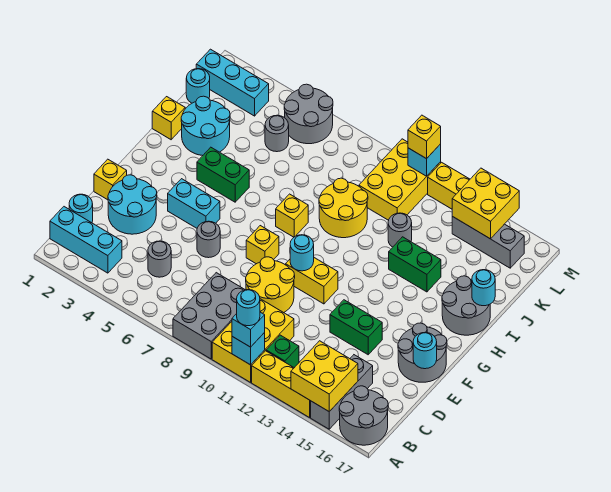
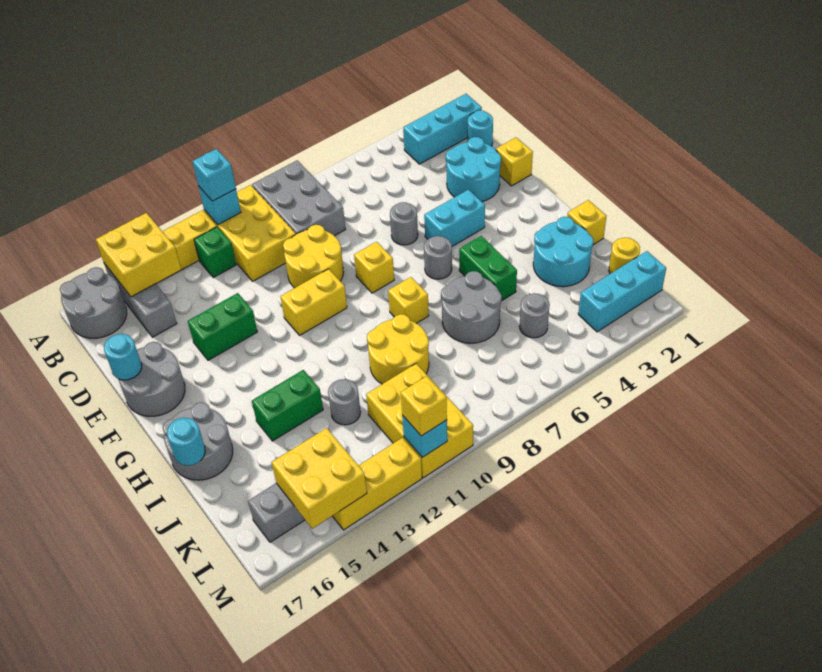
cyan 1x1 round brick [237,290,260,326] -> none
grey 1x1 round brick [148,241,171,277] -> grey 1x1 round brick moved to [424,236,452,279]
cyan 1x1 round brick [290,235,314,271] -> none
green 1x2 brick [197,147,249,202] -> green 1x2 brick turned to [459,236,517,301]
cyan 1x1 round brick [186,69,210,103] -> yellow 1x1 round brick [609,238,640,274]
grey 2x2 round brick [284,84,333,144] -> grey 2x2 round brick moved to [441,271,502,343]

